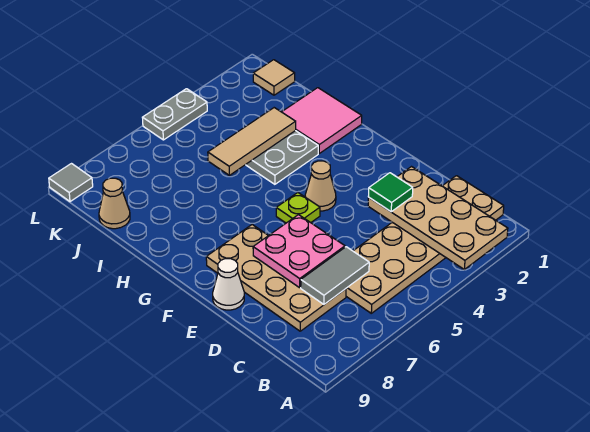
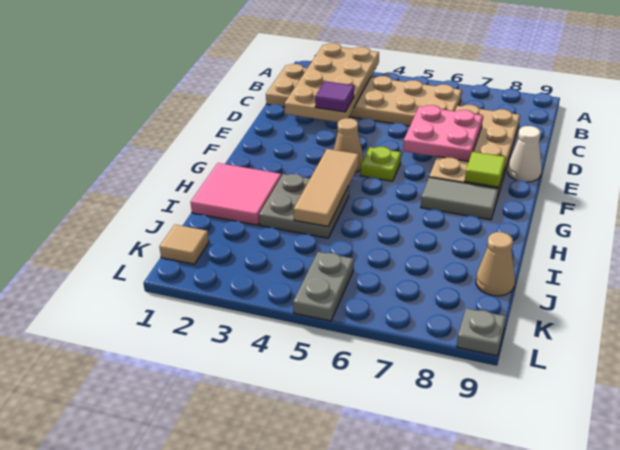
grey 1x2 tile [301,247,369,304] -> grey 1x2 tile moved to [421,177,499,220]
green 1x1 tile [368,173,413,212] -> purple 1x1 tile [315,81,354,112]
none -> lime 1x1 tile [465,152,506,187]
tan 1x3 tile [208,108,296,175] -> tan 1x3 tile turned to [294,149,359,226]
grey 1x2 plate [142,89,207,140] -> grey 1x2 plate turned to [293,252,354,321]
grey 1x1 tile [49,164,93,202] -> grey 1x1 plate [457,308,506,356]

